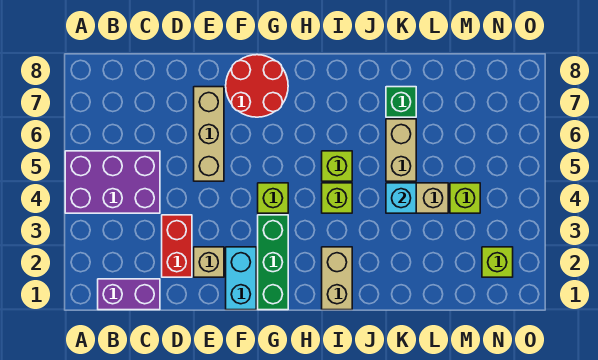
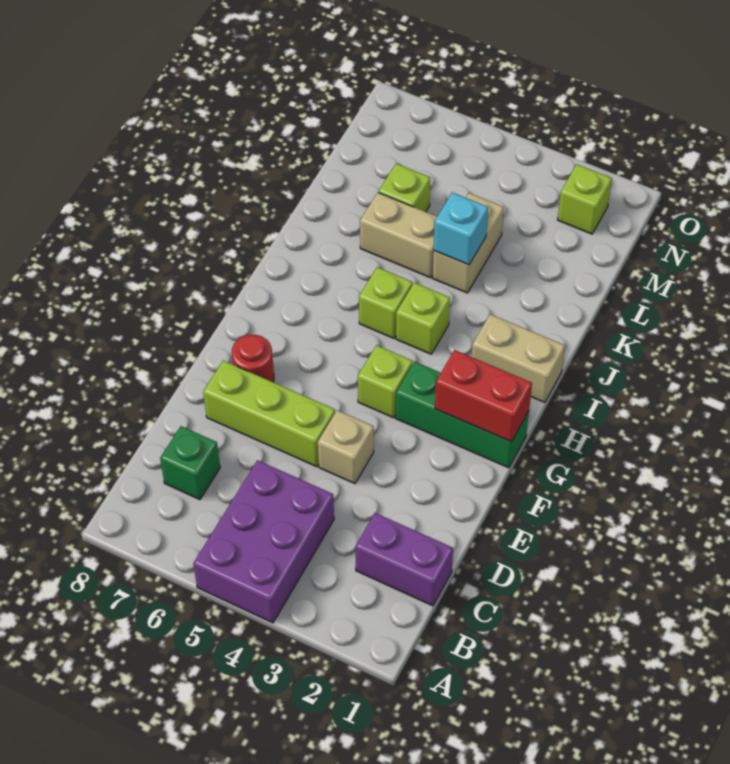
purple 1x2 brick [98,279,160,310] -> purple 1x2 brick turned to [355,513,453,606]
red 1x2 brick [162,215,192,277] -> red 1x2 brick moved to [435,350,532,442]
tan 1x1 brick [194,247,224,277] -> tan 1x1 brick moved to [318,410,374,484]
tan 1x3 brick [194,87,224,181] -> lime 1x3 brick [203,361,335,467]
cyan 1x2 brick [226,247,256,310] -> none
red 2x2 round brick [226,55,288,117] -> red 1x1 round brick [232,335,274,382]
green 1x1 brick [386,87,416,117] -> green 1x1 brick moved to [160,426,220,500]
lime 1x1 brick [450,183,480,213] -> lime 1x1 brick moved to [379,164,430,212]

